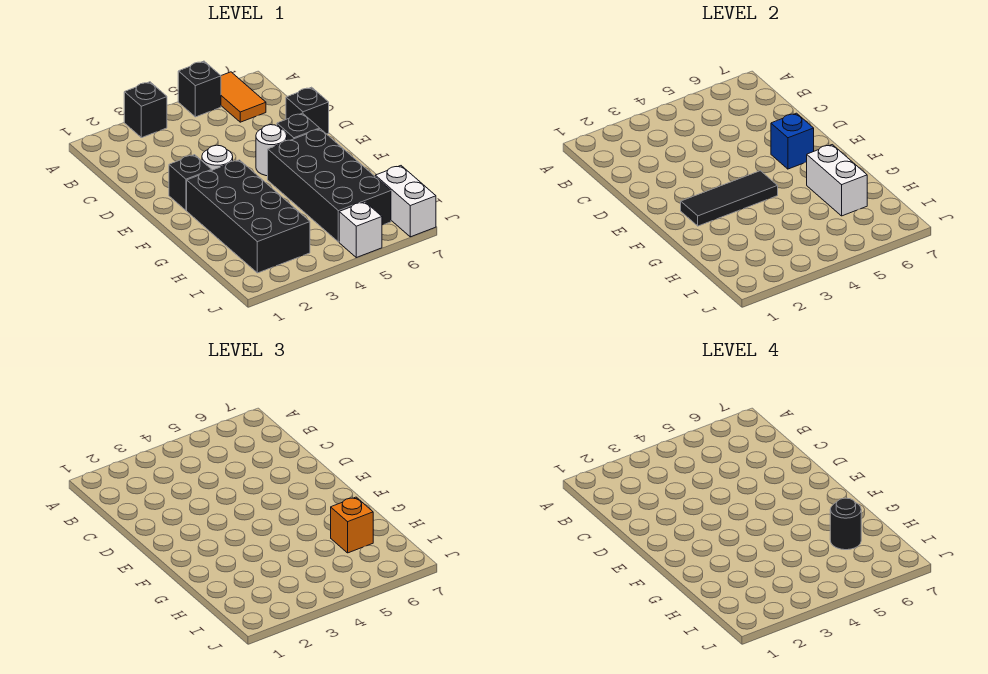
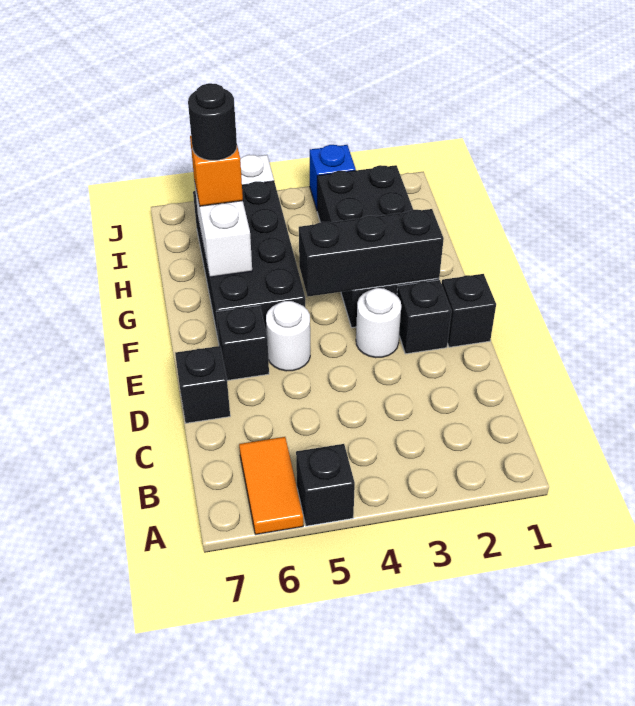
black 1x1 brick [124,82,167,138] -> black 1x1 brick moved to [442,274,496,347]
blue 1x1 brick [771,113,814,169] -> blue 1x1 brick moved to [310,145,356,210]
black 1x3 tile [681,171,778,226] -> black 1x3 brick [299,209,444,296]
white 1x2 brick [375,166,436,237] -> none

